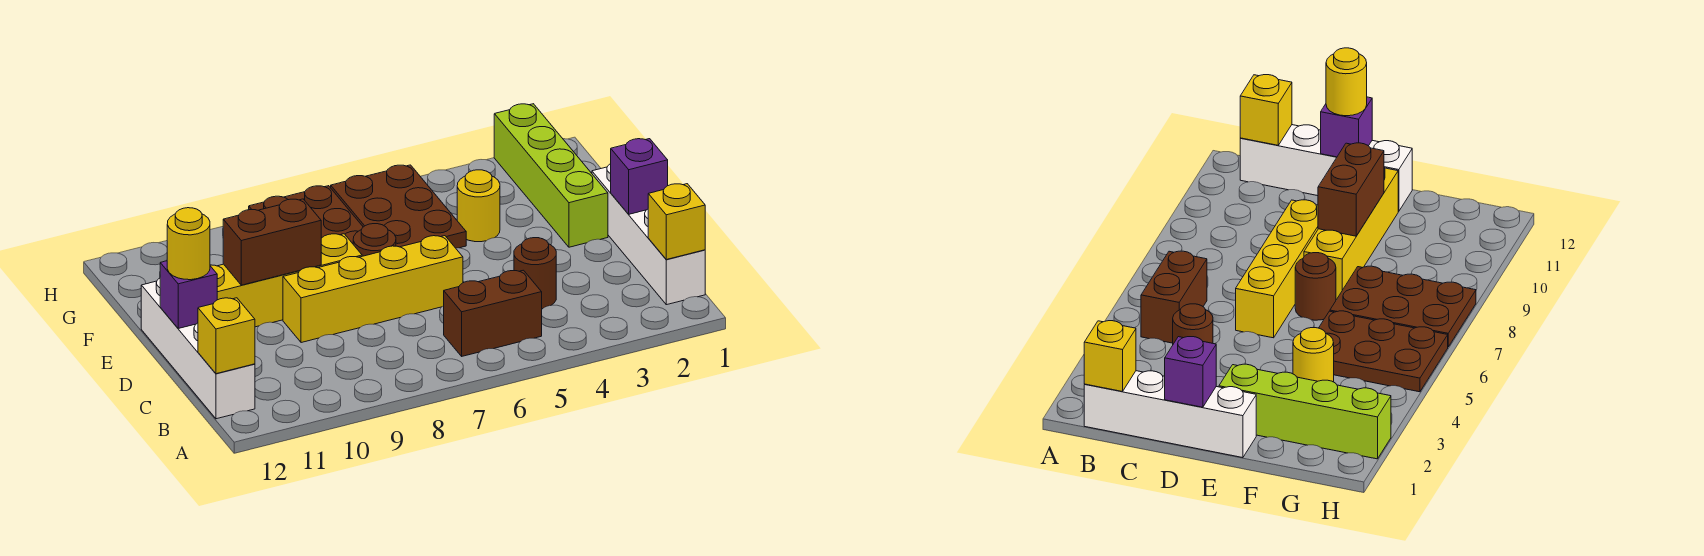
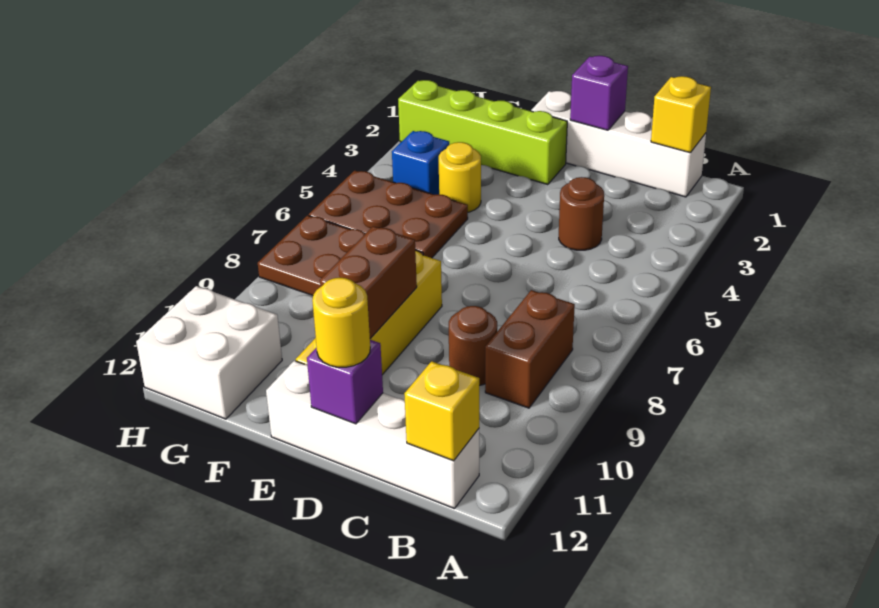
brown 1x2 brick [444,270,542,356] -> brown 1x2 brick moved to [485,290,575,408]
yellow 1x4 brick [283,236,463,343] -> none
brown 1x1 round brick [353,224,396,256] -> brown 1x1 round brick moved to [449,306,497,386]
none -> blue 1x1 brick [392,131,449,195]
none -> white 2x2 brick [136,286,282,419]

